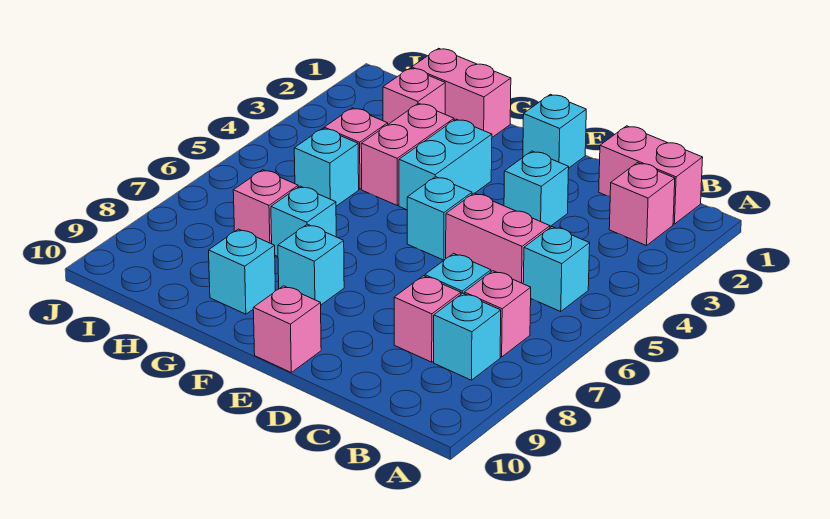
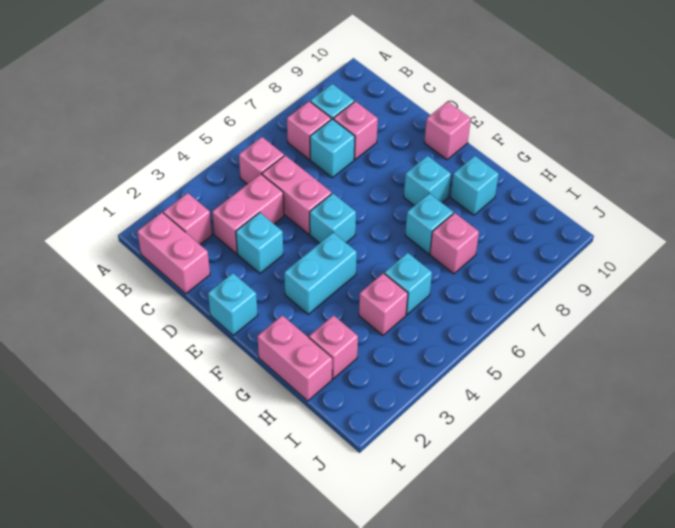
cyan 1x1 brick [523,227,590,311] -> pink 1x1 brick [239,137,284,184]
pink 1x2 brick [361,103,454,205] -> pink 1x2 brick moved to [212,174,284,254]

